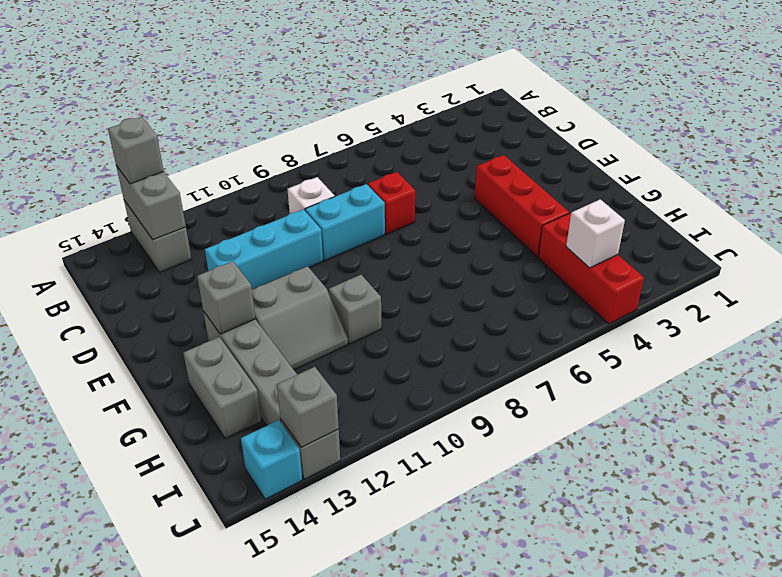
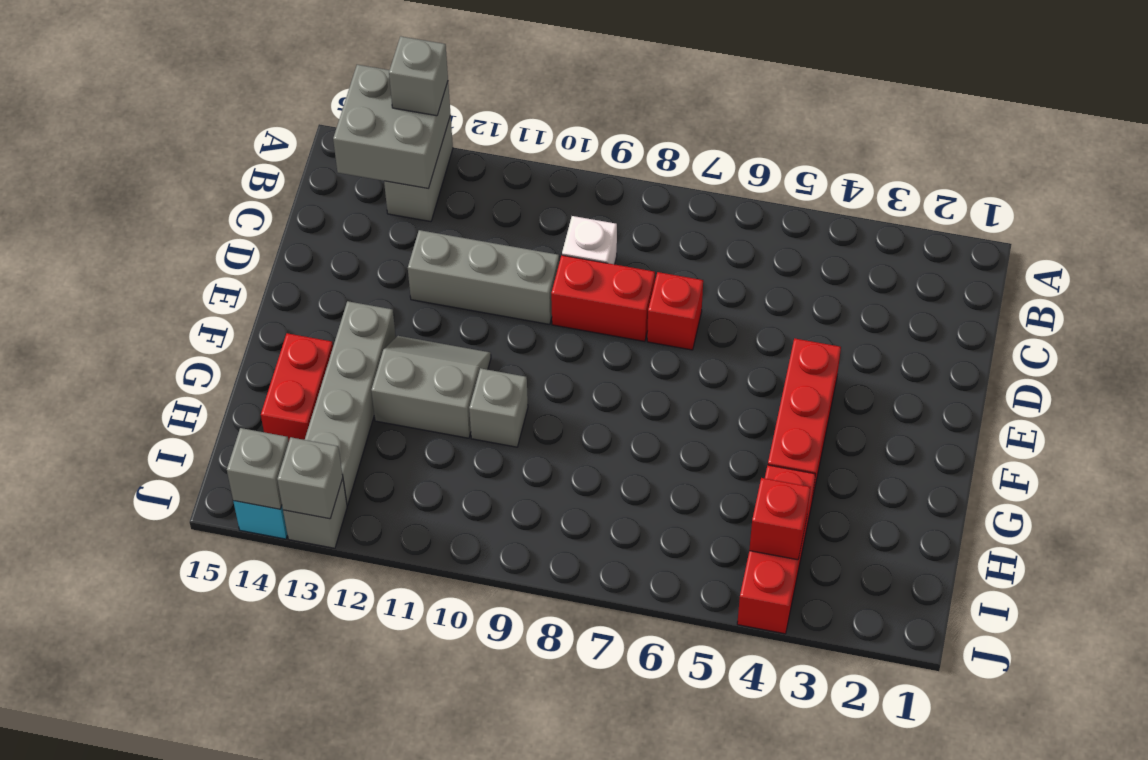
grey 1x2 brick [116,166,186,240] -> grey 2x2 brick [333,65,451,189]
cyan 1x2 brick [305,184,385,260] -> red 1x2 brick [551,255,655,342]
cyan 1x3 brick [205,209,323,290] -> grey 1x3 brick [408,230,559,324]
grey 2x2 slope [252,266,348,370] -> grey 2x2 slope turned to [371,336,491,438]
grey 1x1 brick [197,261,255,334] -> grey 1x1 brick moved to [227,428,289,509]
grey 1x2 brick [183,337,261,439] -> red 1x2 brick [261,333,333,440]
white 1x1 brick [566,199,625,268] -> red 1x1 brick [749,478,810,560]

